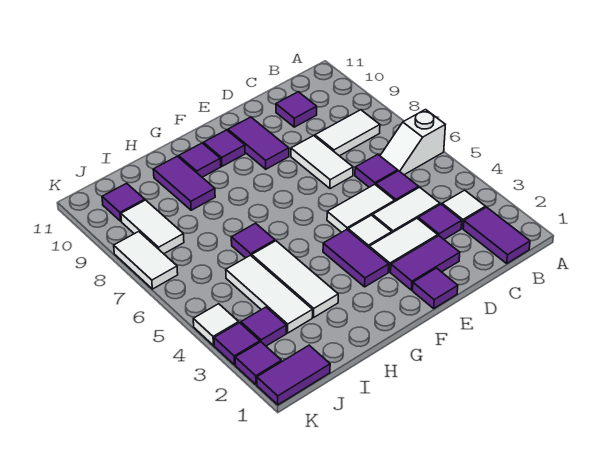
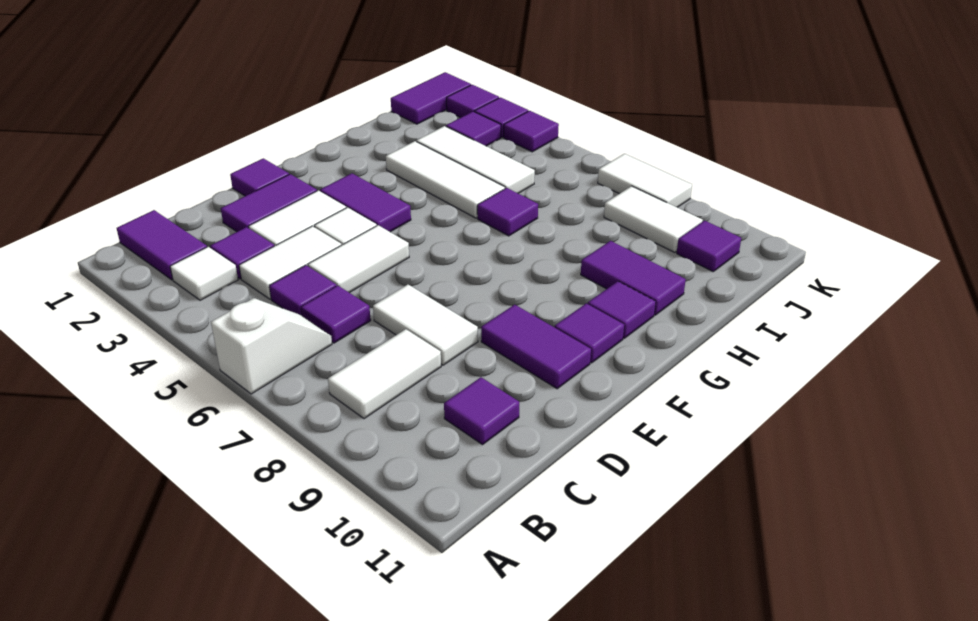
white 1x1 tile [193,304,239,345] -> purple 1x1 tile [504,111,559,152]

